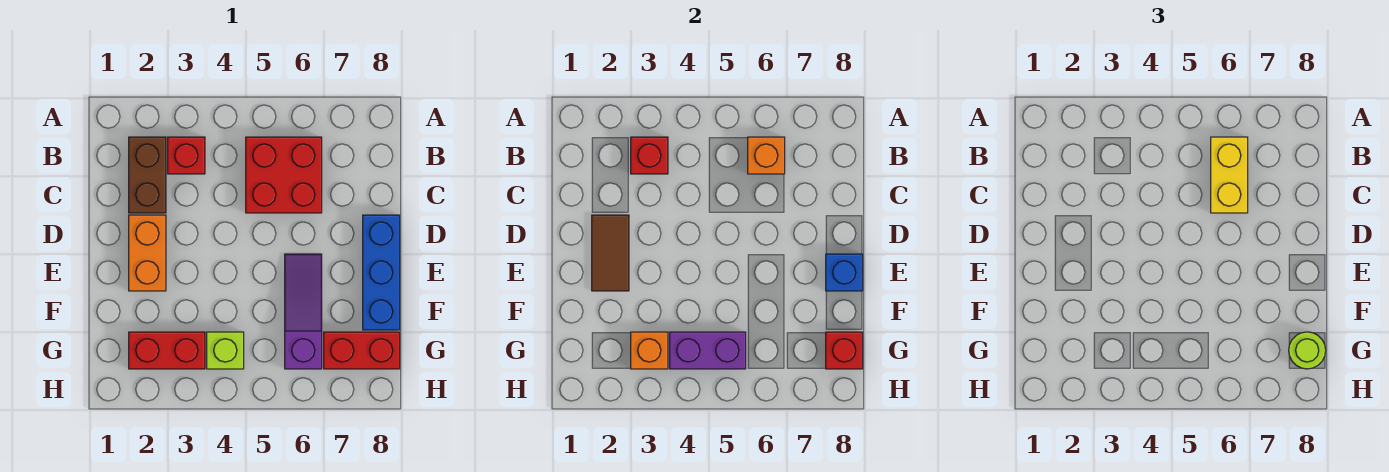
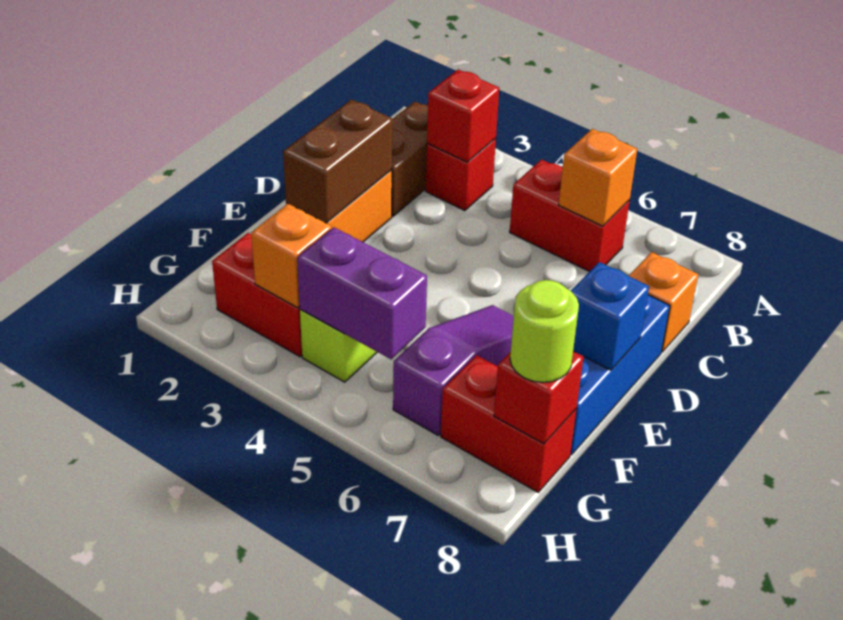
red 2x2 brick [246,137,322,213] -> red 1x2 brick [510,160,630,272]
yellow 1x2 brick [1211,137,1248,213] -> none
none -> orange 1x1 brick [629,252,698,352]
brown 1x2 tile [592,215,629,291] -> brown 1x2 brick [283,100,392,223]

